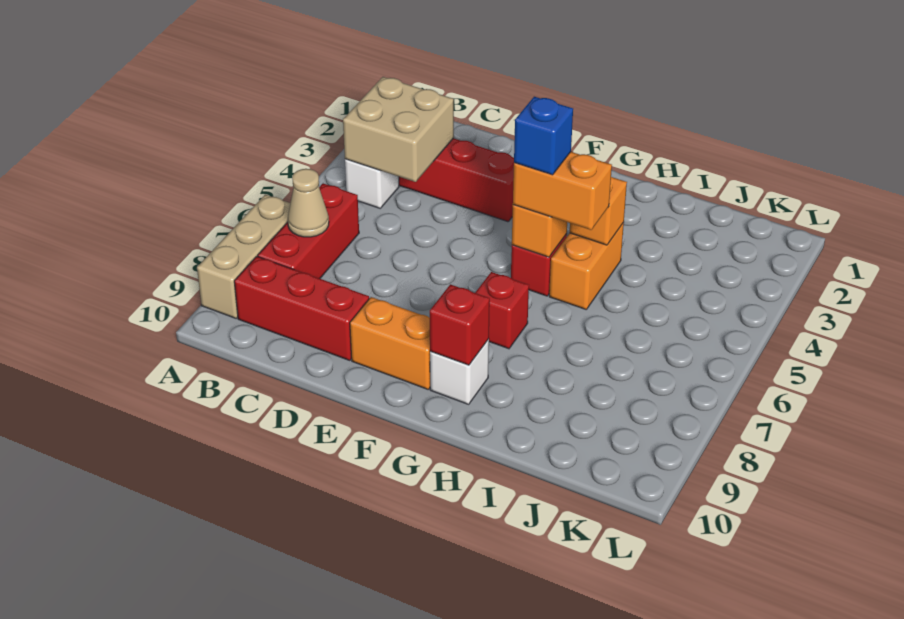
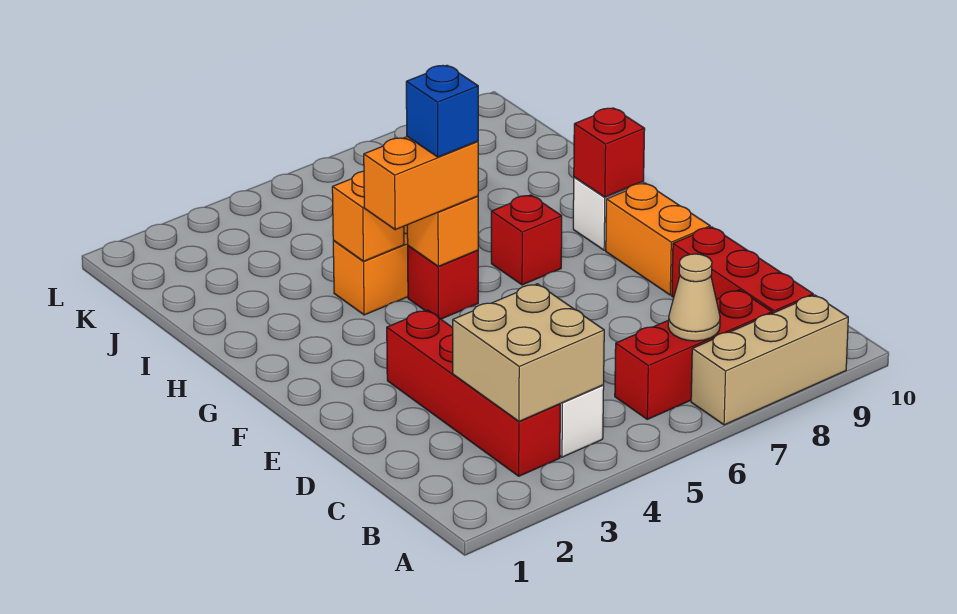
orange 1x2 brick [513,152,612,230] -> orange 1x2 brick turned to [364,137,478,230]

